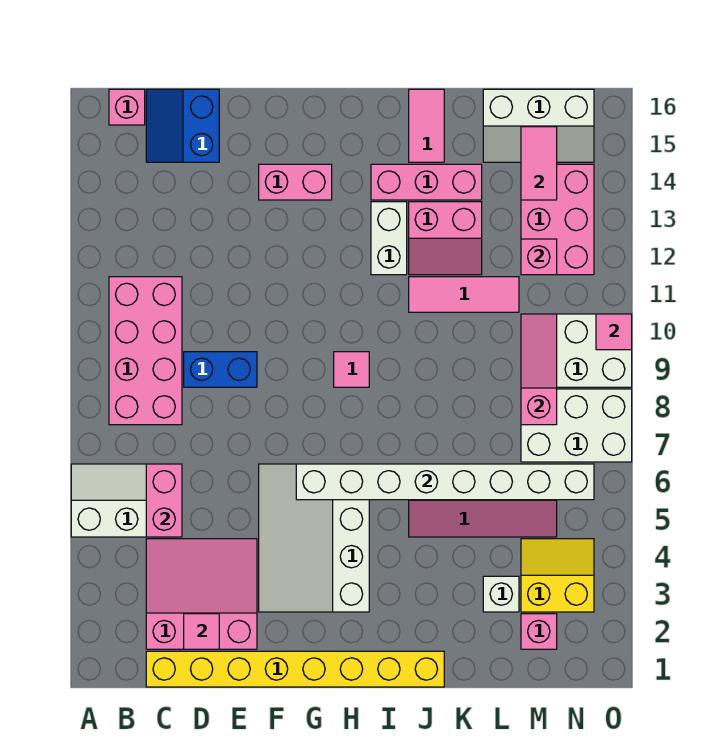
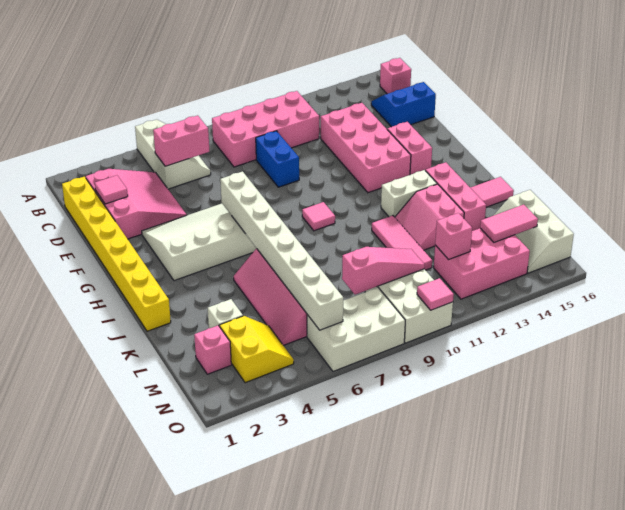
none -> pink 2x4 brick [321,103,411,193]
white 2x3 brick [521,389,632,462] -> white 2x3 brick turned to [307,288,405,371]

